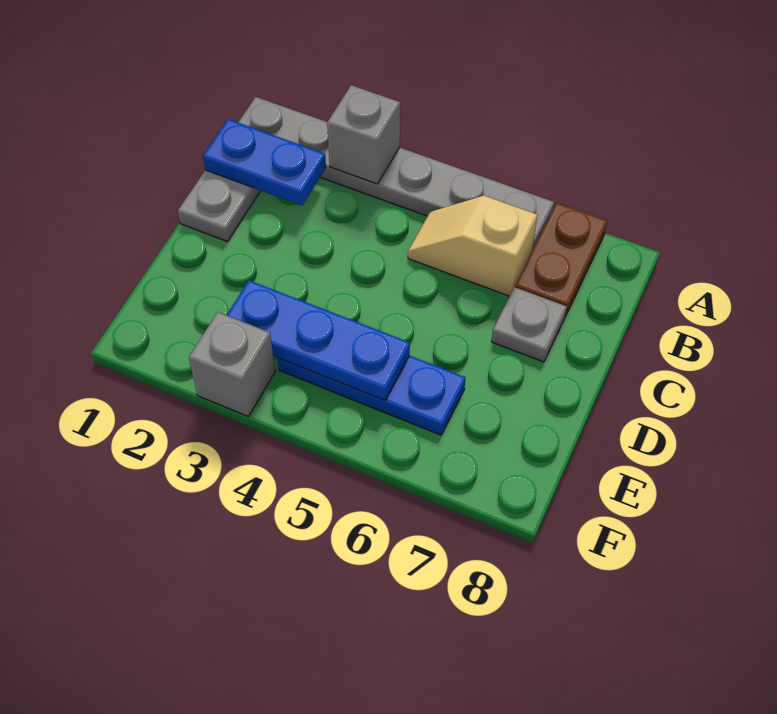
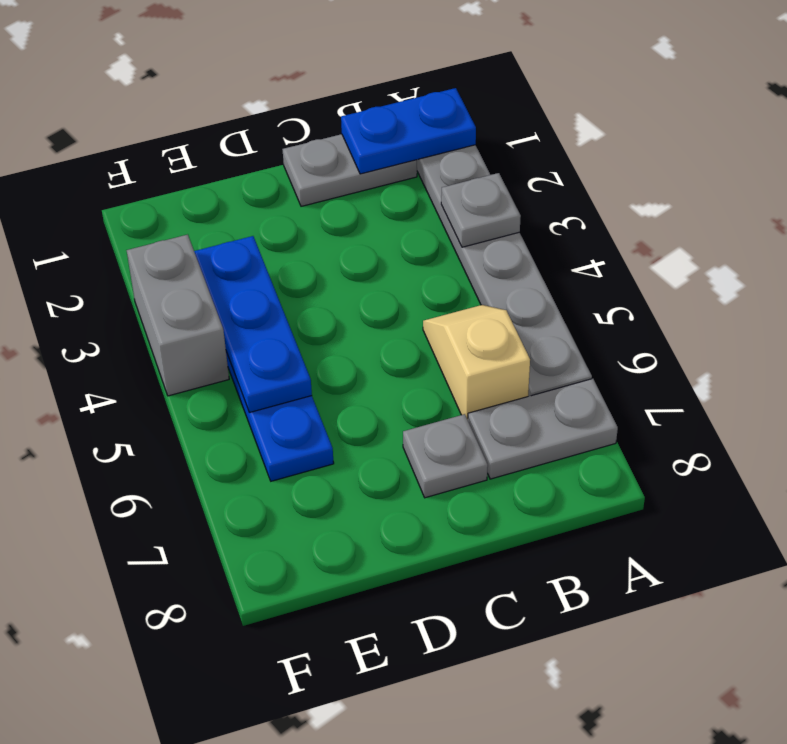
grey 1x1 brick [327,85,400,184] -> grey 1x1 plate [441,173,521,247]
brown 1x2 plate [515,203,607,316] -> grey 1x2 plate [468,379,618,479]
blue 1x2 plate [203,119,326,206] -> blue 1x2 plate turned to [341,88,476,174]
grey 1x1 brick [189,312,275,416] -> grey 1x2 brick [127,235,229,396]

